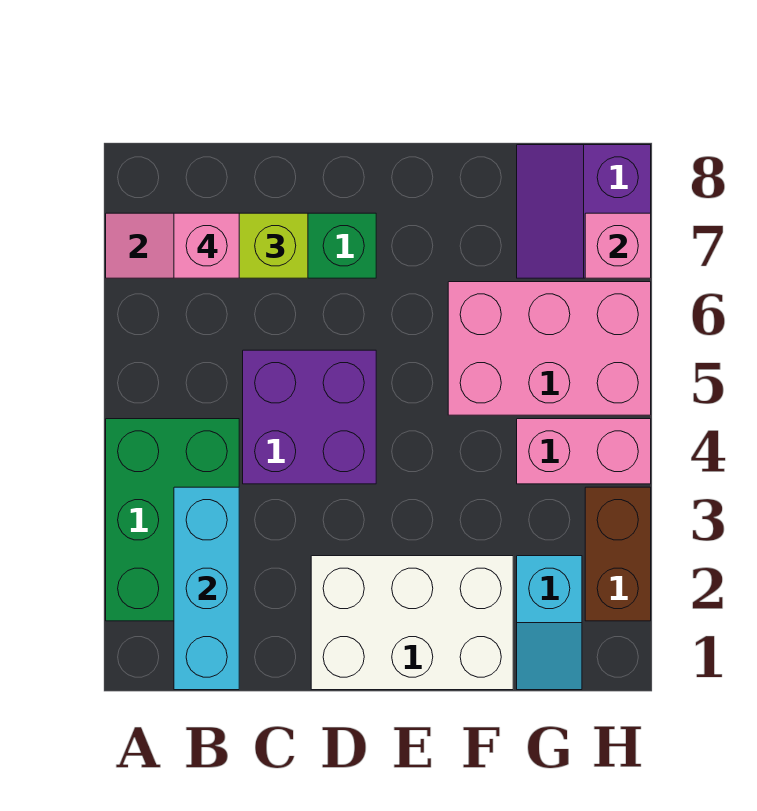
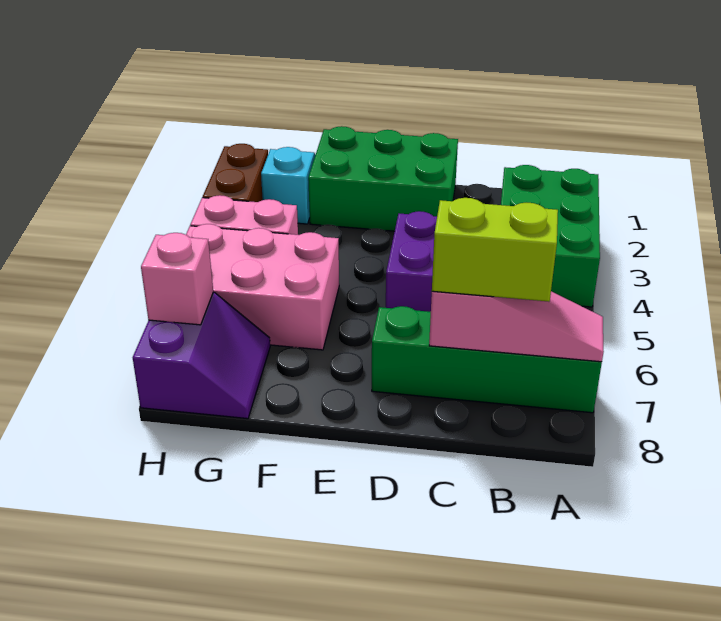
cyan 1x3 brick [174,487,239,690] -> none
pink 1x1 brick [174,213,239,278] -> none
white 2x3 brick [311,556,513,690] -> green 2x3 brick [308,126,458,231]

